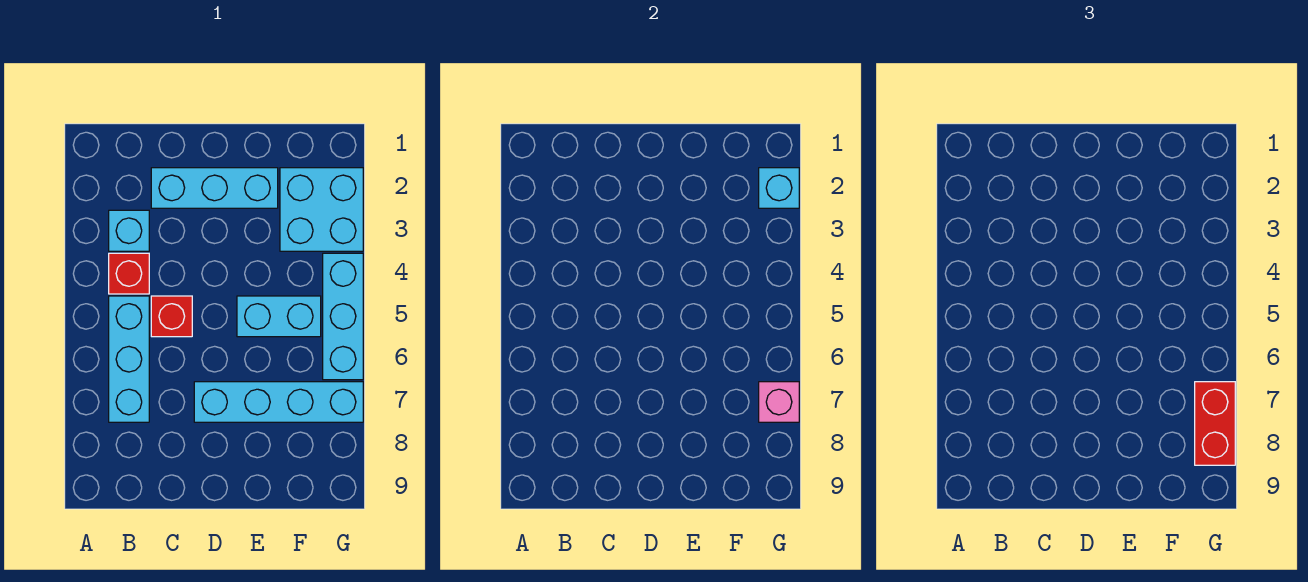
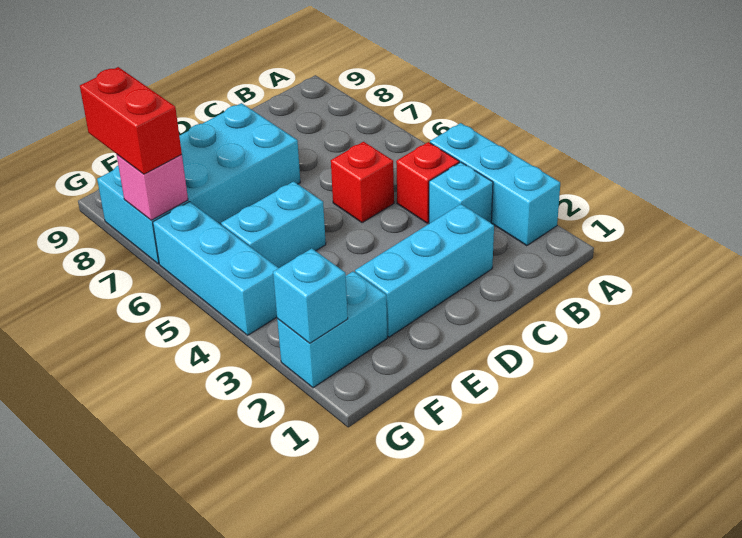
cyan 1x3 brick [109,296,149,422] -> cyan 1x3 brick moved to [430,123,560,246]
cyan 1x4 brick [194,382,363,422] -> cyan 2x4 brick [97,103,300,264]
cyan 2x2 brick [280,168,363,251] -> cyan 1x2 brick [277,271,387,388]

